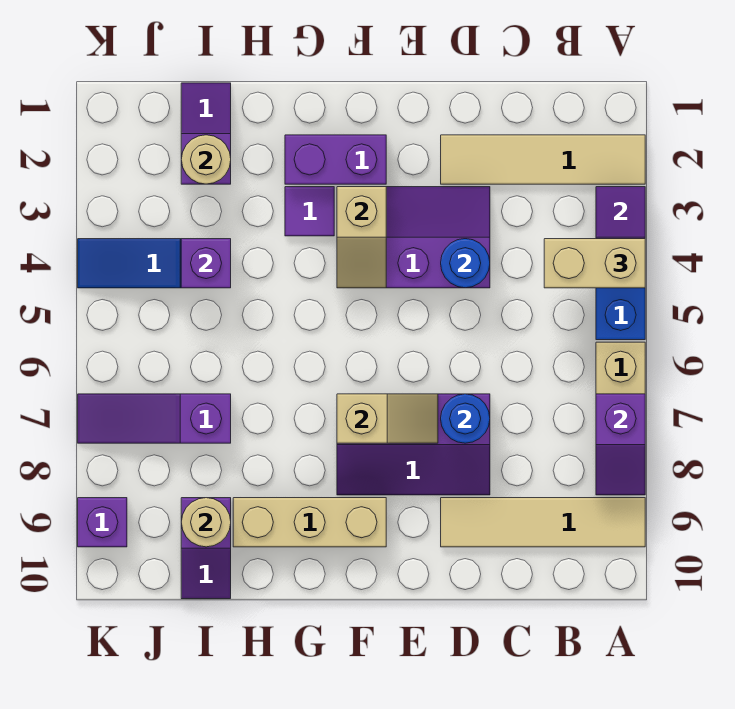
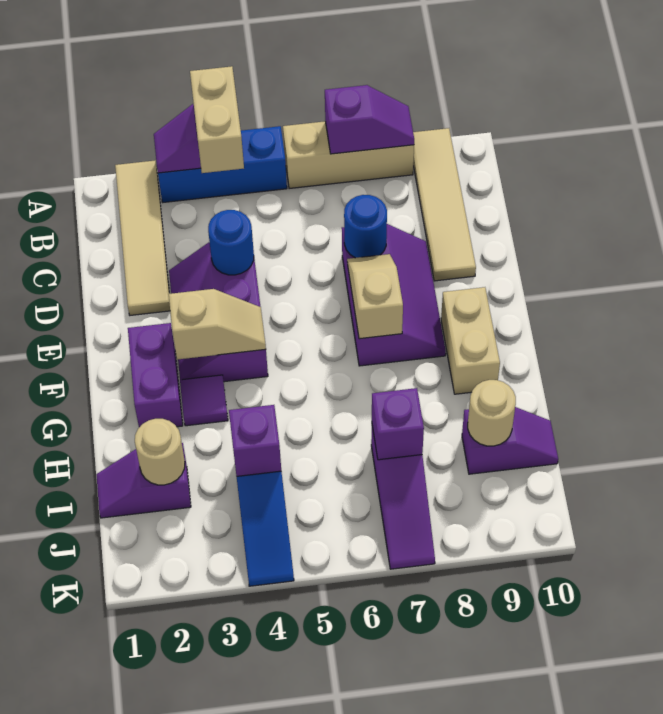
tan 1x3 brick [233,498,386,547] -> tan 1x2 brick [441,287,500,394]
purple 1x1 brick [78,498,127,547] -> purple 1x1 brick moved to [372,388,424,460]

